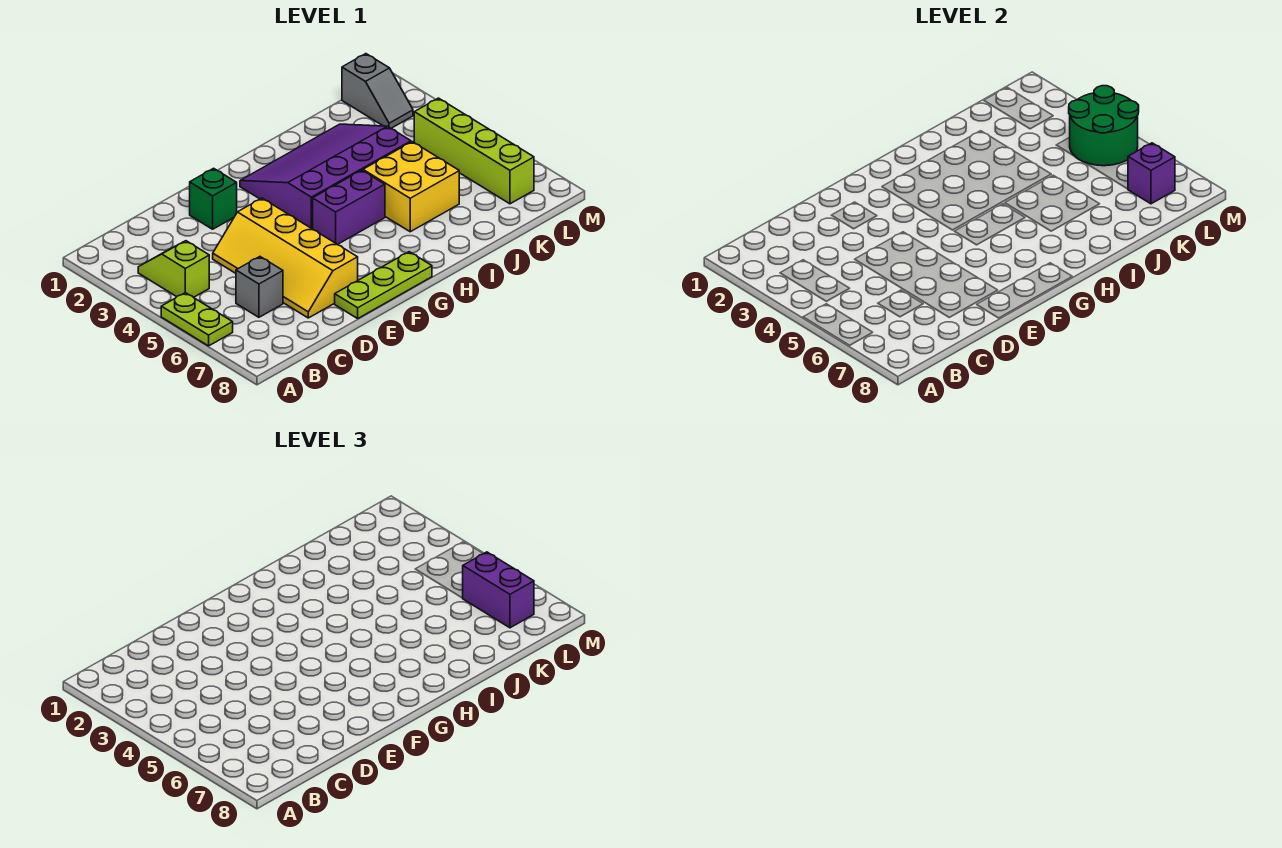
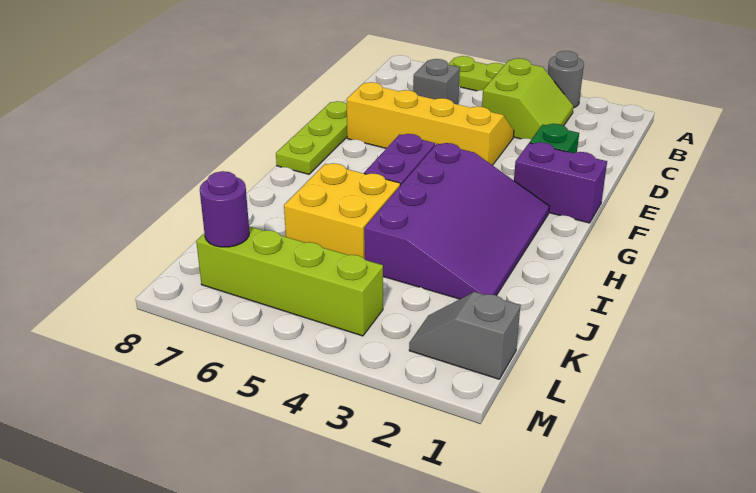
none -> grey 1x1 round brick [548,51,584,108]
lime 1x2 slope [138,241,209,297] -> lime 2x2 slope [482,58,573,139]
green 2x2 round brick [1069,86,1139,166] -> none
purple 1x2 brick [463,552,534,628] -> purple 1x2 brick moved to [514,142,607,223]
purple 1x1 brick [1128,143,1175,204] -> purple 1x1 round brick [200,171,249,247]

